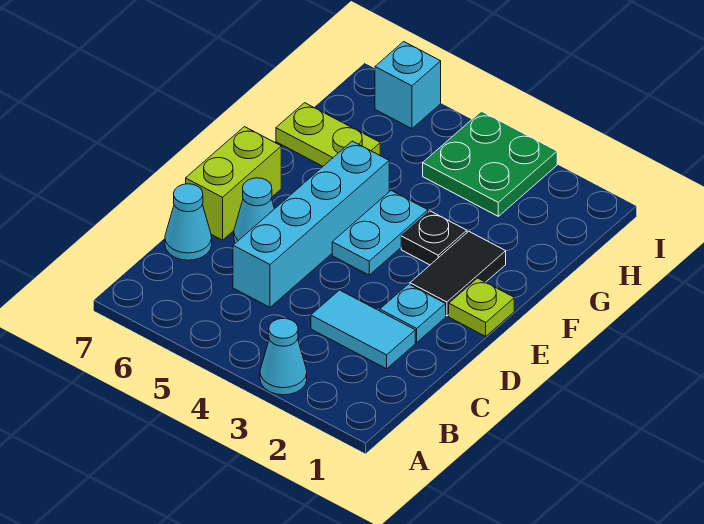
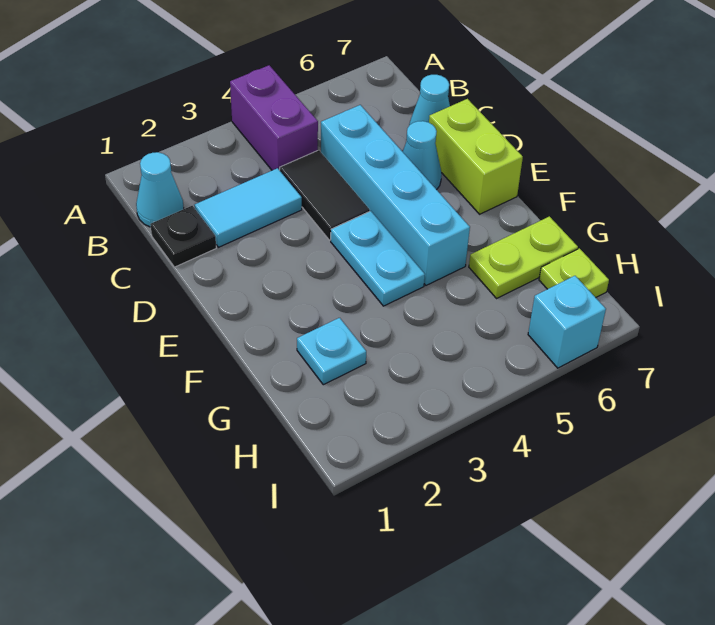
cyan 1x1 cone [260,319,307,395] -> cyan 1x1 cone moved to [136,152,184,227]
none -> purple 1x2 brick [230,65,318,170]
cyan 1x1 plate [380,284,446,342] -> cyan 1x1 plate moved to [297,318,366,385]
lime 1x1 plate [449,278,514,336] -> lime 1x1 plate moved to [539,248,609,297]
black 1x2 tile [410,231,506,316] -> black 1x2 tile moved to [280,150,370,240]
black 1x1 plate [401,211,467,265] -> black 1x1 plate moved to [150,206,216,267]
green 2x2 plate [423,111,557,216] -> none

